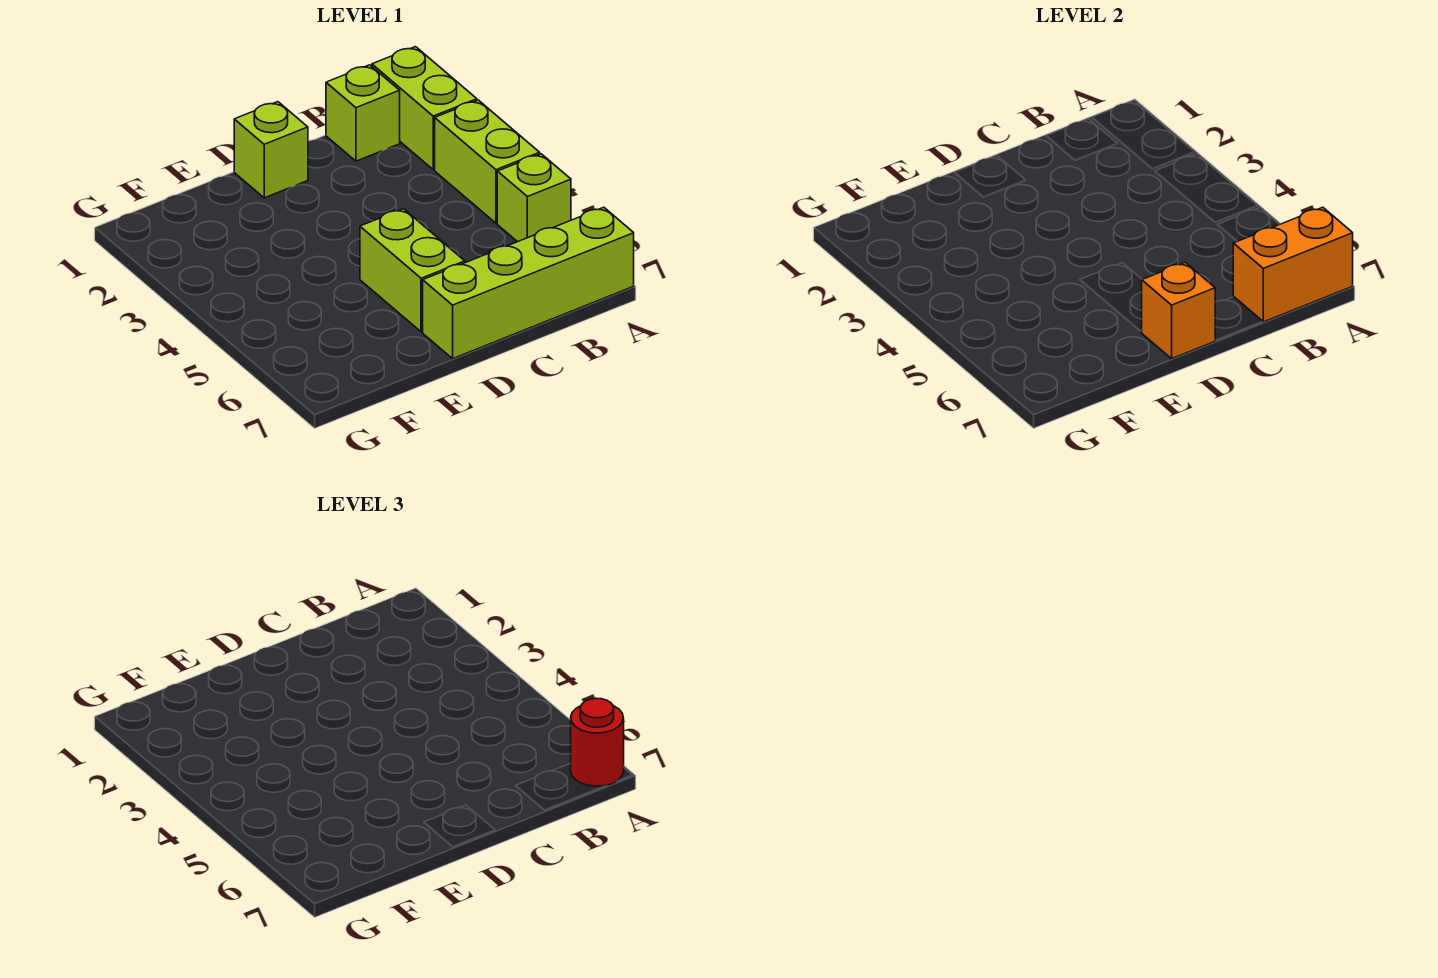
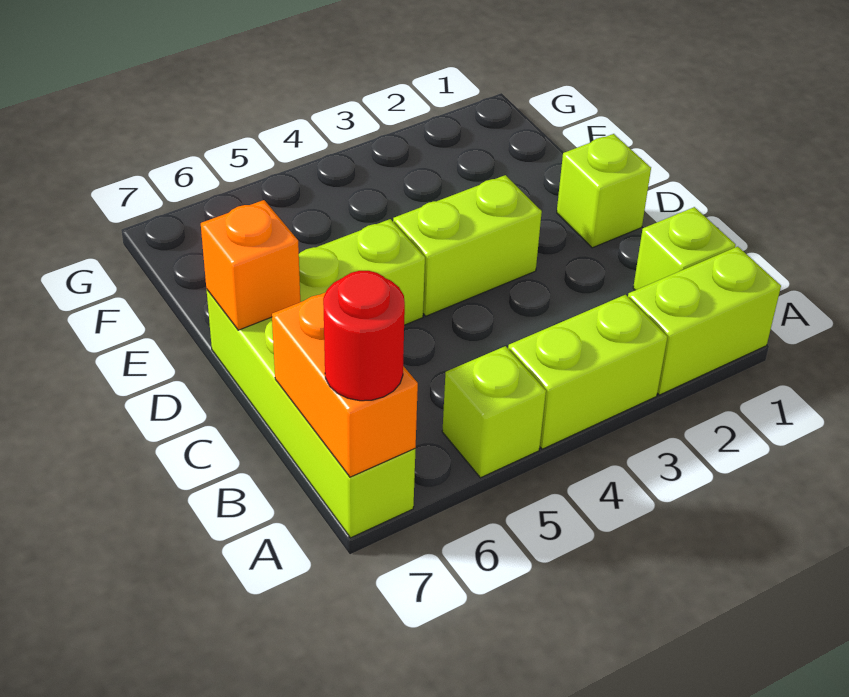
none -> lime 1x2 brick [393,175,542,316]

